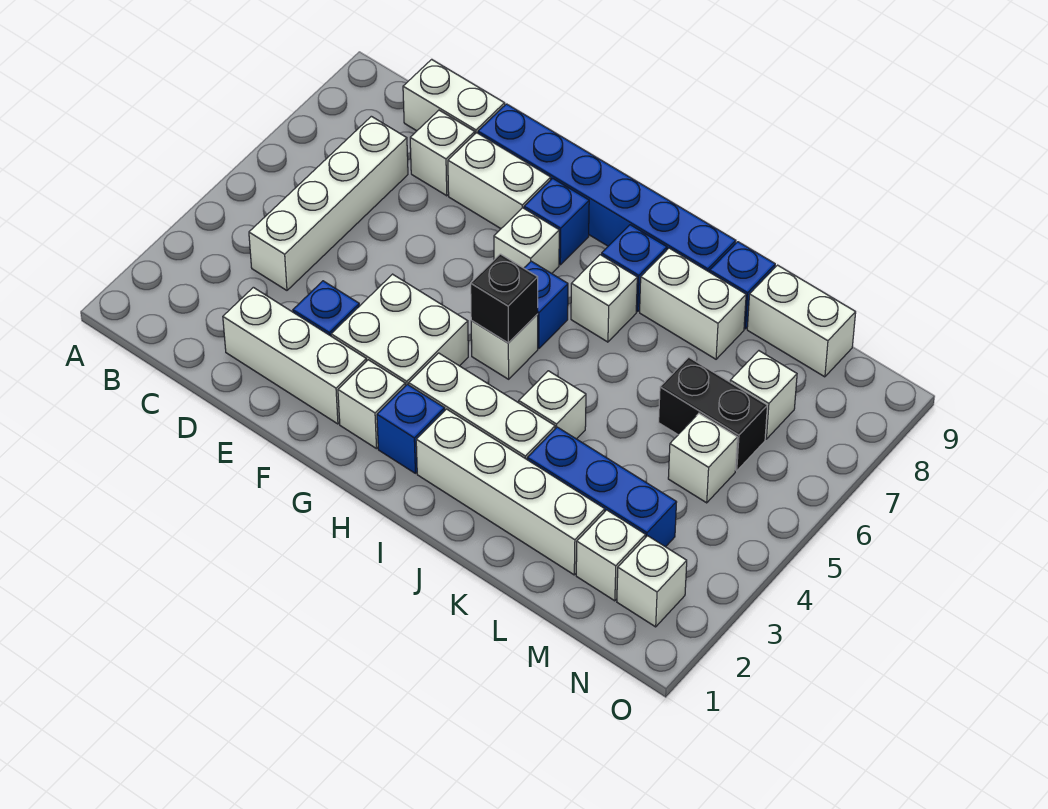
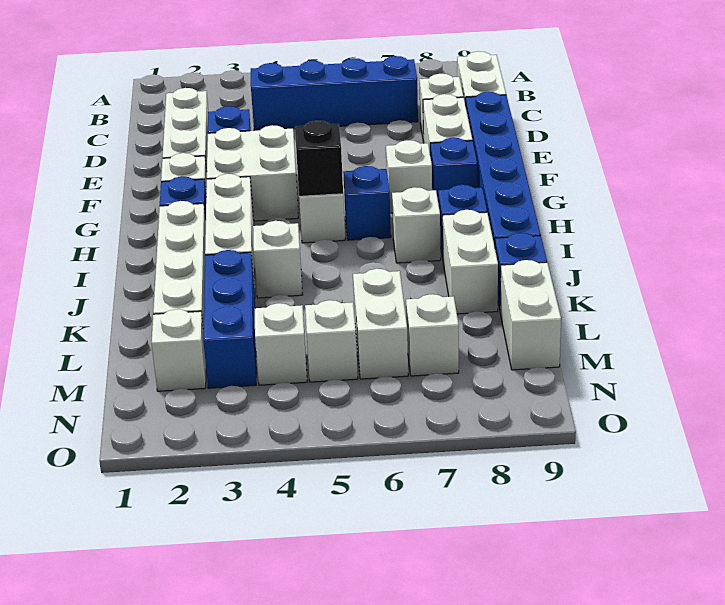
white 1x4 brick [249,116,408,290] -> blue 1x4 brick [251,56,418,131]
black 1x2 brick [659,357,767,471] -> white 1x2 brick [353,269,408,379]
white 1x1 brick [617,536,687,627] -> white 1x1 brick moved to [255,303,307,385]

